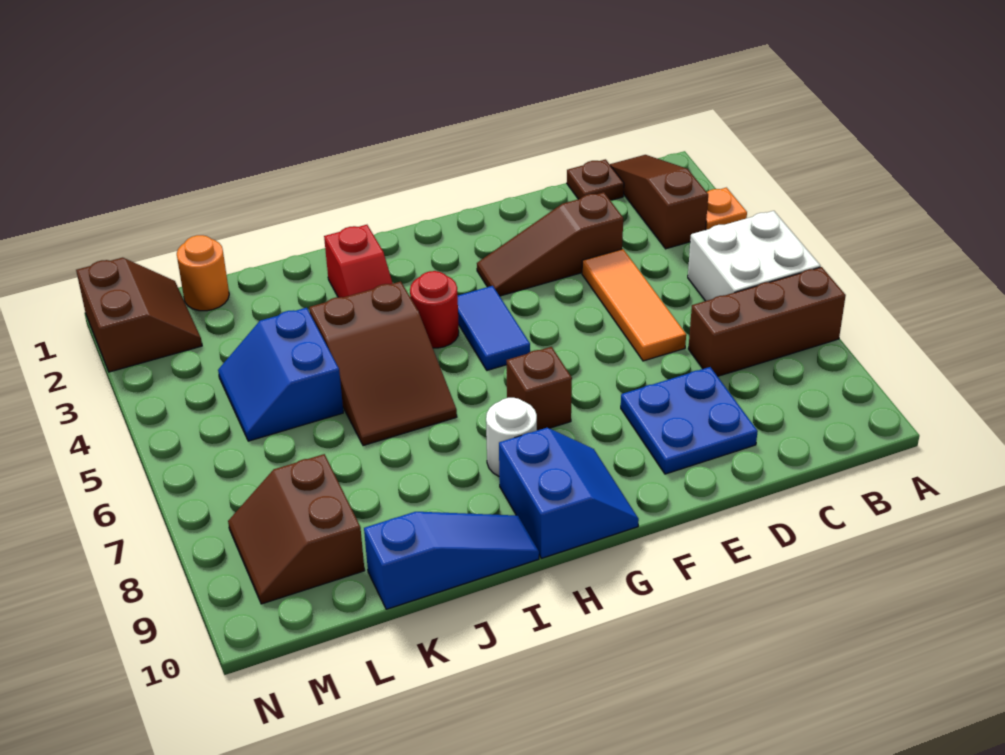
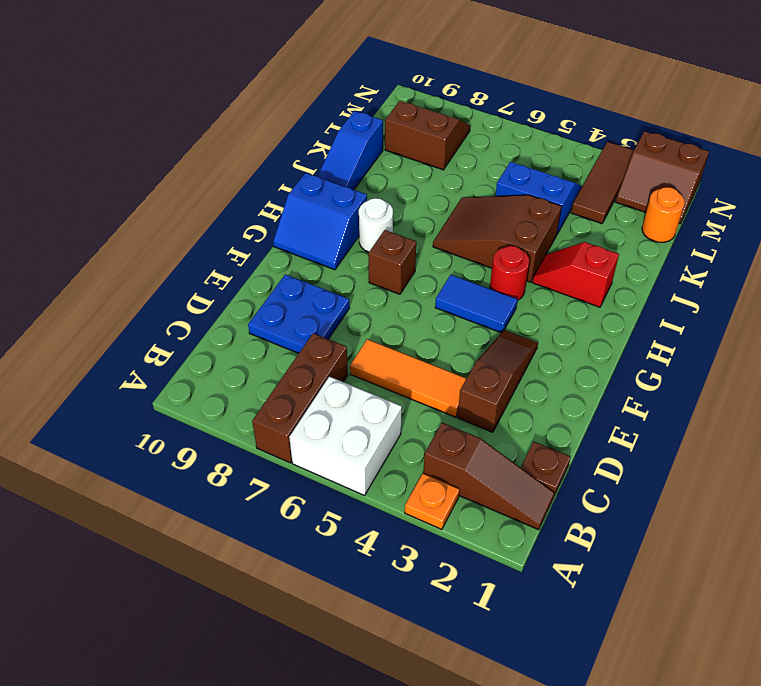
none -> brown 1x3 tile [571,142,634,224]

